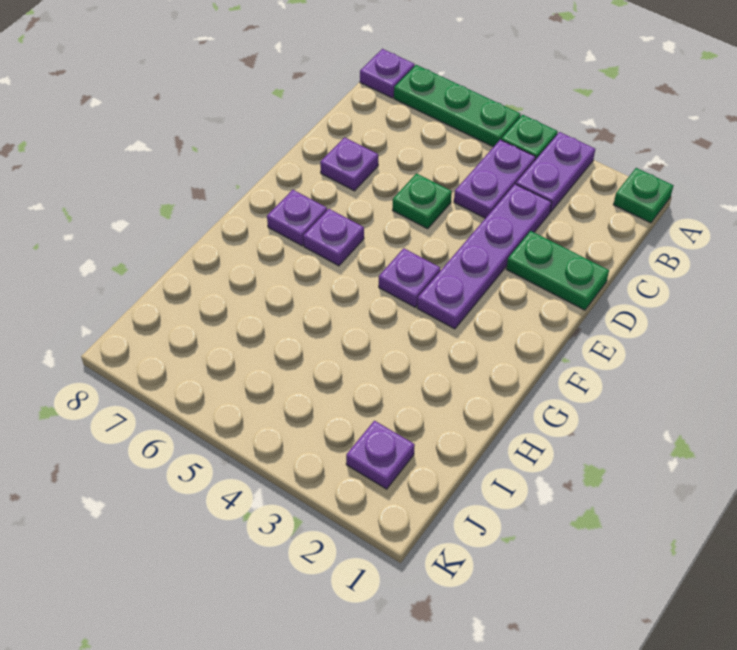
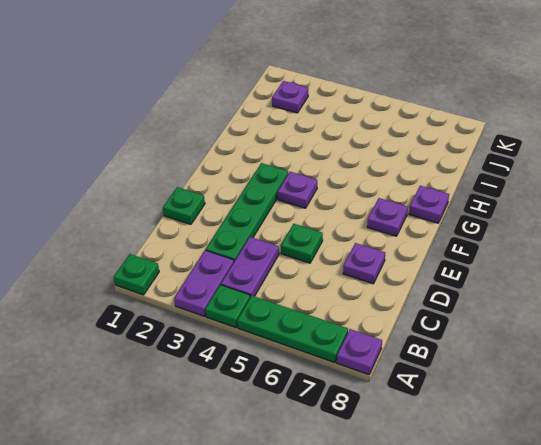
purple 1x4 plate [417,184,552,329] -> green 1x4 plate [206,163,288,261]
green 1x2 plate [506,231,609,310] -> green 1x1 plate [163,187,205,224]
purple 1x1 plate [303,209,364,266] -> purple 1x1 plate moved to [409,186,449,223]

